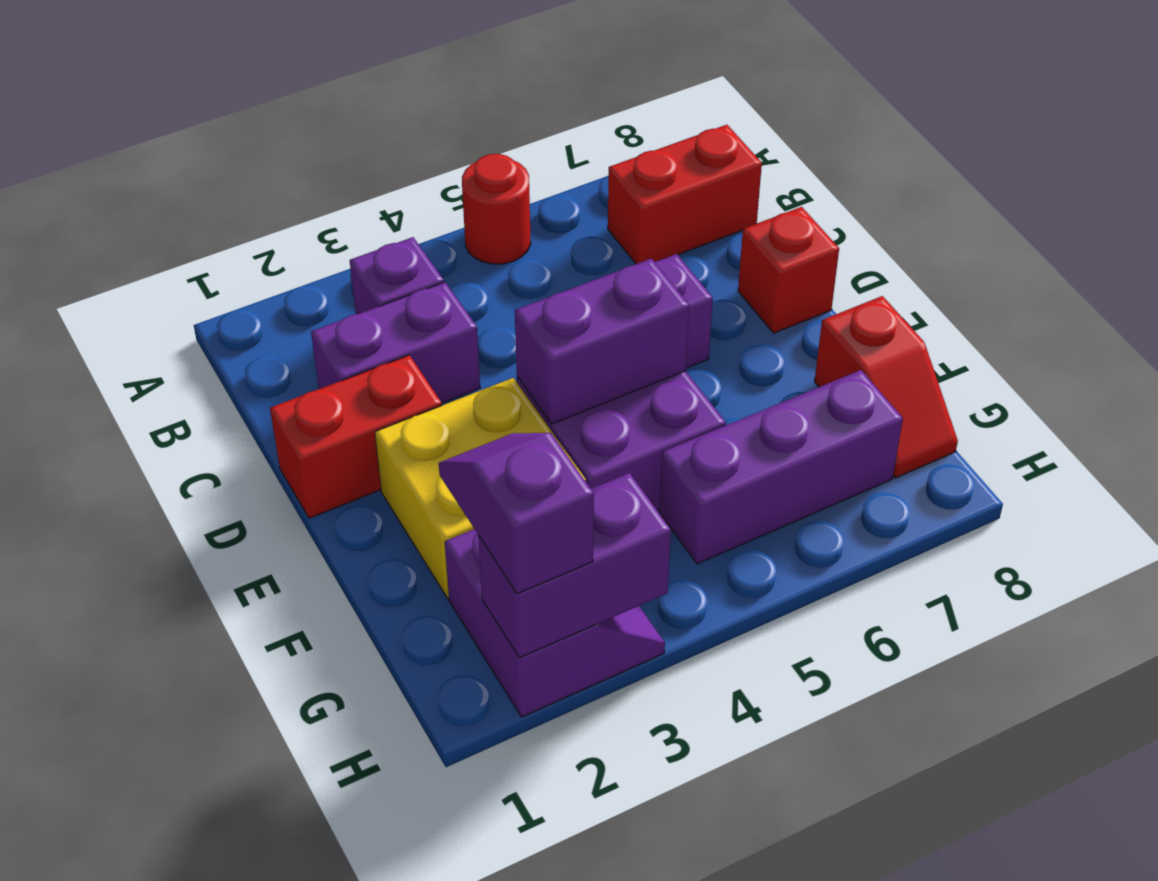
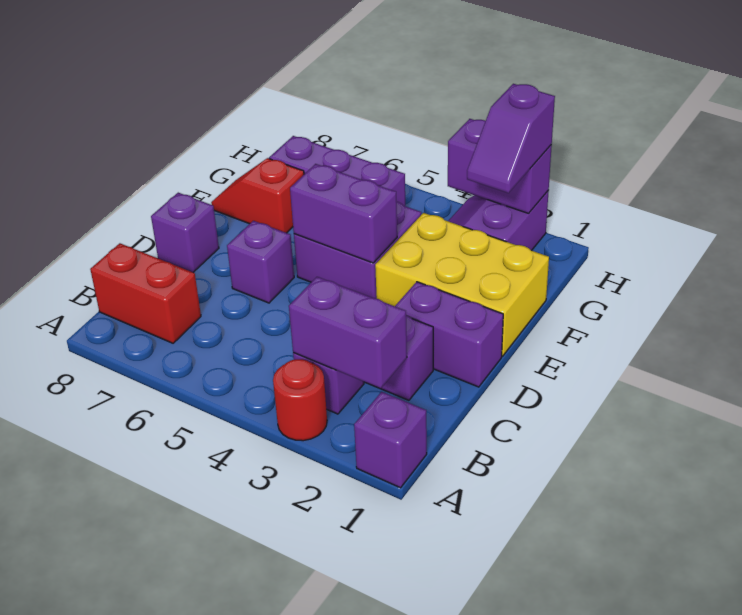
none -> purple 1x1 brick [354,392,427,488]
red 1x1 round brick [462,154,531,264] -> red 1x1 round brick moved to [273,359,327,441]
none -> purple 1x2 brick [289,277,407,388]
red 1x2 brick [270,355,442,518] -> purple 1x2 brick [395,282,503,387]
red 1x1 brick [738,207,839,333] -> purple 1x1 brick [151,193,219,272]
yellow 2x2 brick [375,378,586,598] -> yellow 2x3 brick [375,213,549,356]
red 1x2 slope [815,296,958,478] -> red 1x2 slope turned to [211,158,304,233]

